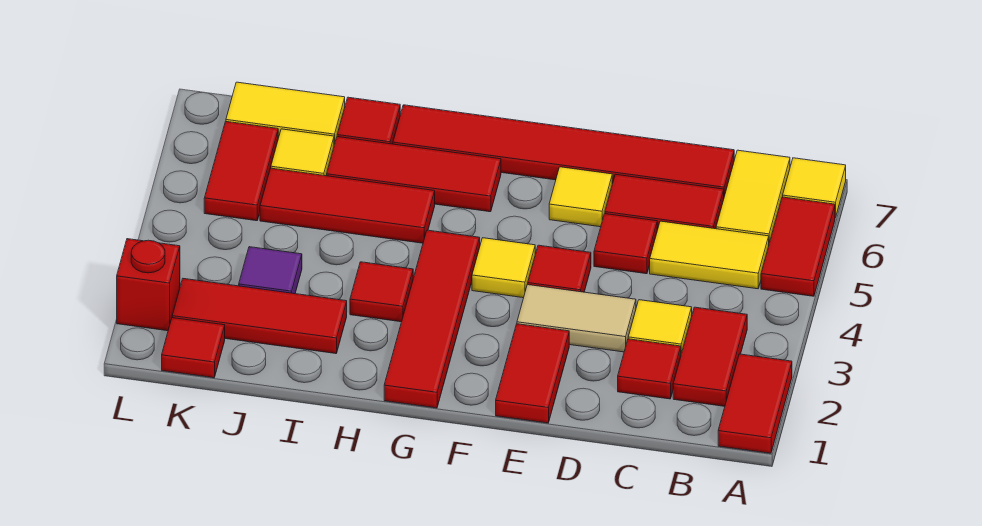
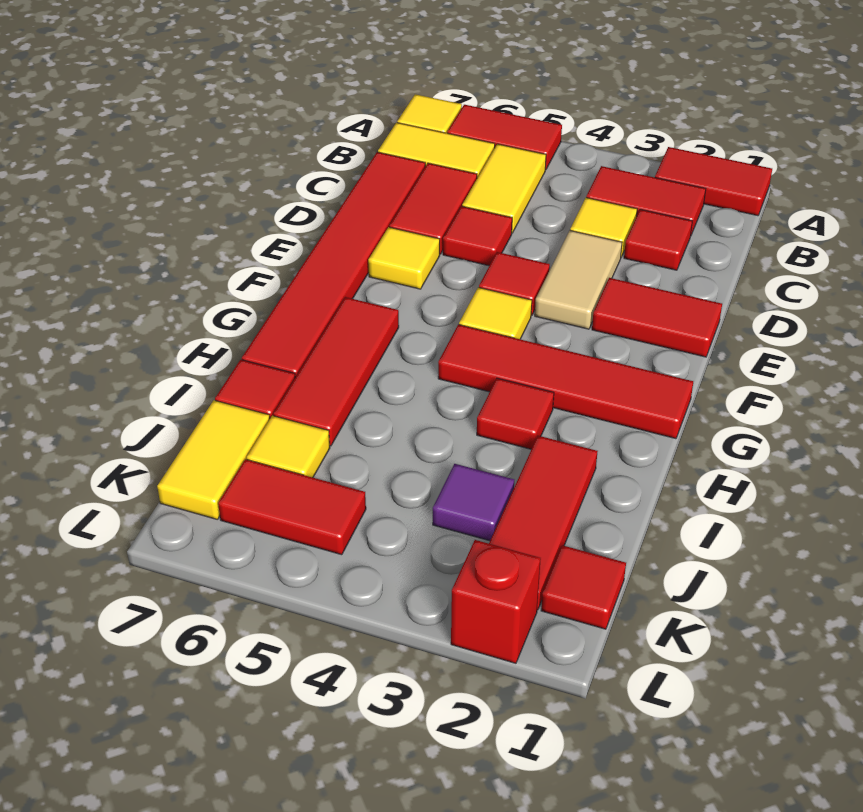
red 1x3 tile [260,168,435,243] -> none

